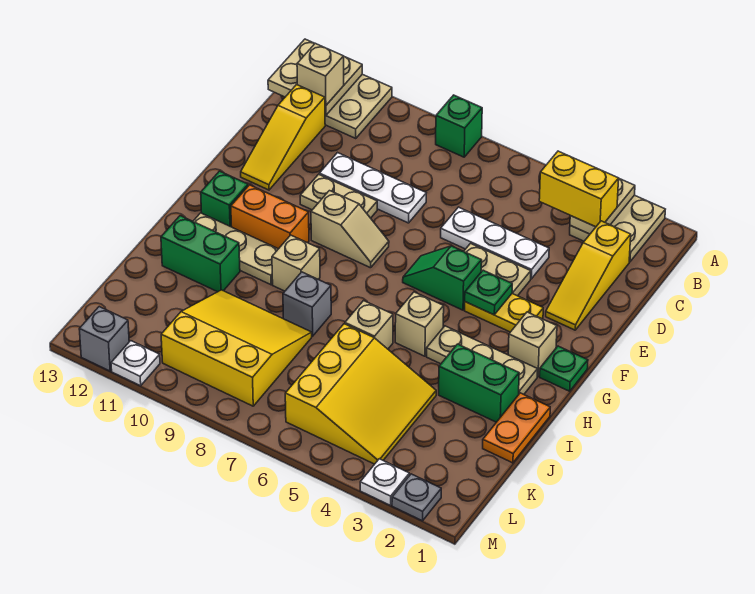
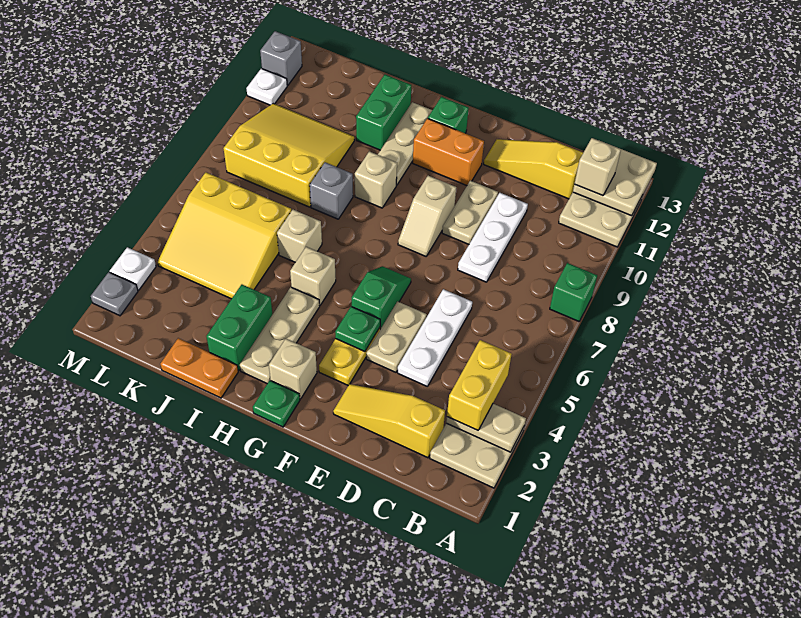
orange 1x2 brick [231,185,309,249] -> orange 1x2 brick turned to [413,119,484,186]
yellow 3x3 slope [161,290,312,406] -> yellow 3x3 slope turned to [223,104,354,207]

